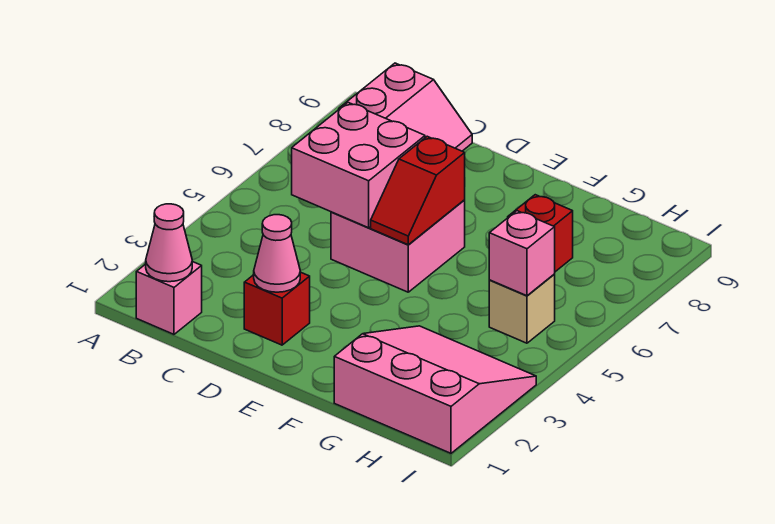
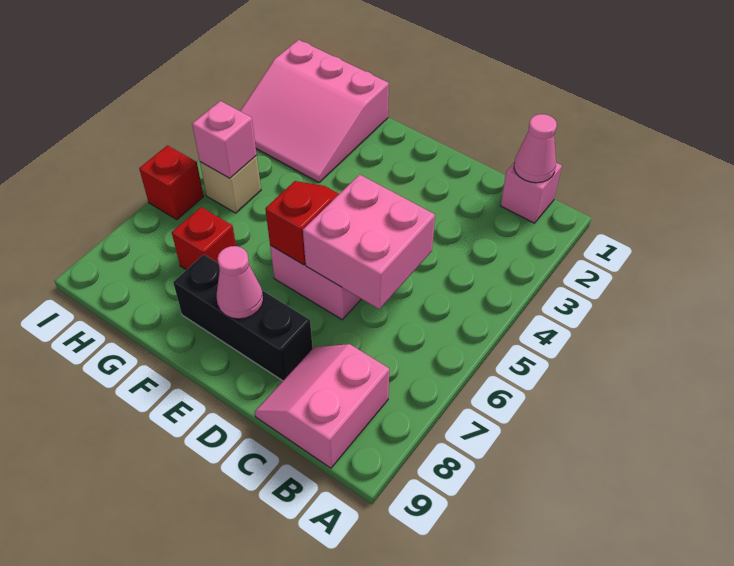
red 1x1 brick [244,272,310,345] -> red 1x1 brick moved to [139,146,204,220]
pink 1x1 cone [254,215,300,292] -> pink 1x1 cone moved to [217,246,263,319]
none -> black 1x3 brick [173,254,313,381]

